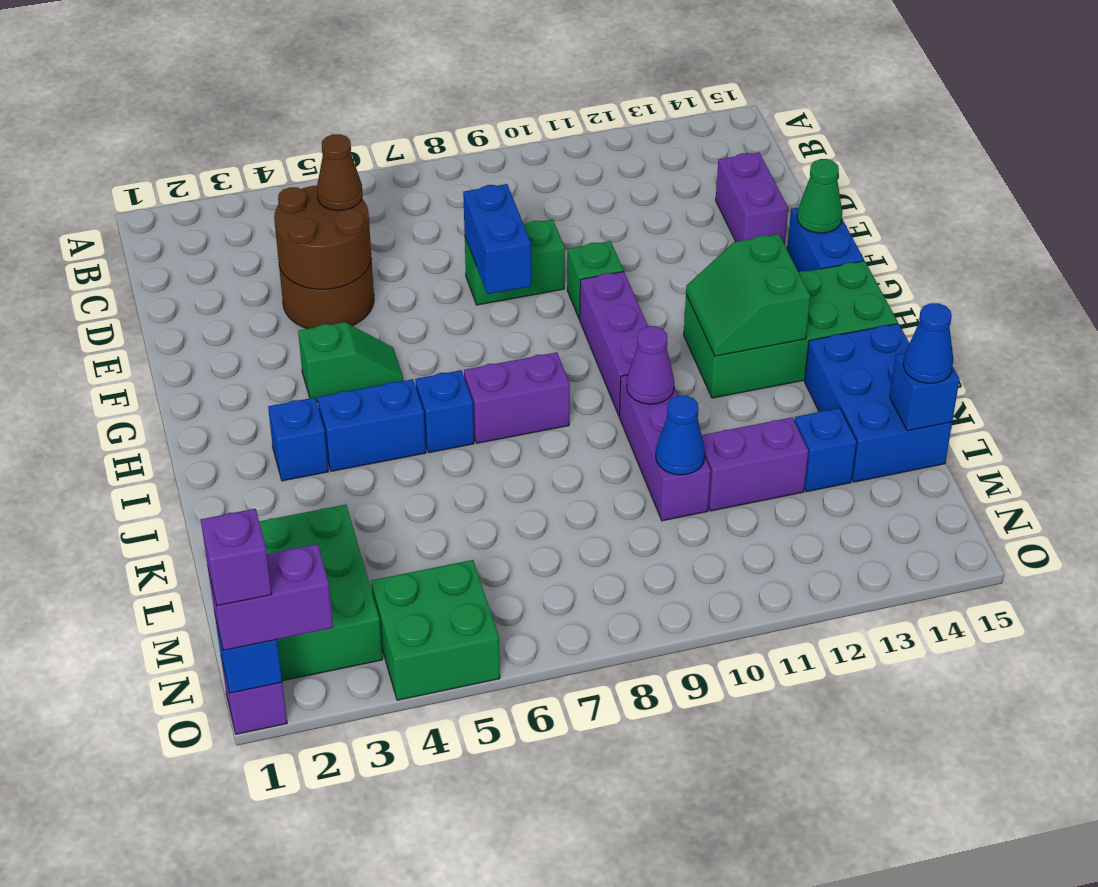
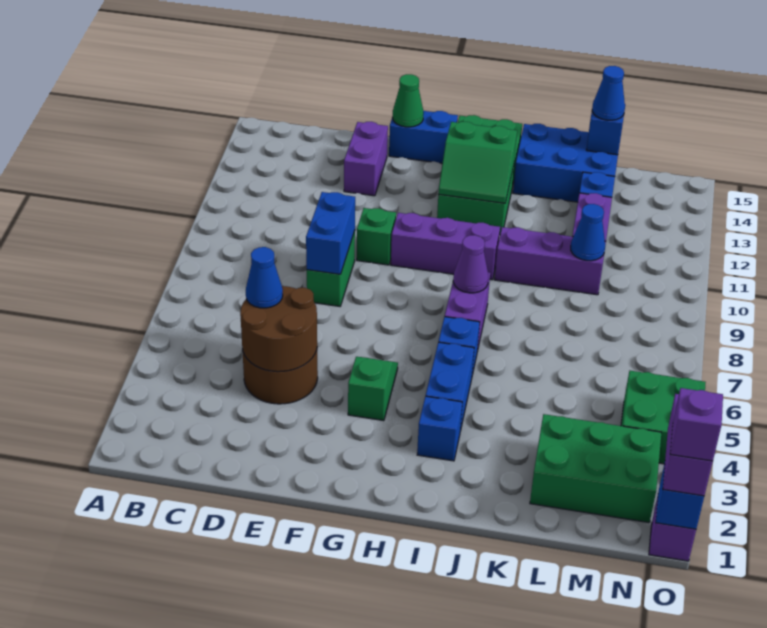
brown 1x1 cone [317,134,363,211] -> blue 1x1 cone [246,247,283,308]
purple 1x2 brick [716,152,788,245] -> purple 1x2 brick turned to [344,122,388,196]
blue 1x2 brick [463,184,531,294] -> blue 1x2 brick turned to [306,192,355,274]
purple 1x1 cone [626,326,674,404] -> purple 1x1 cone moved to [453,235,488,293]

